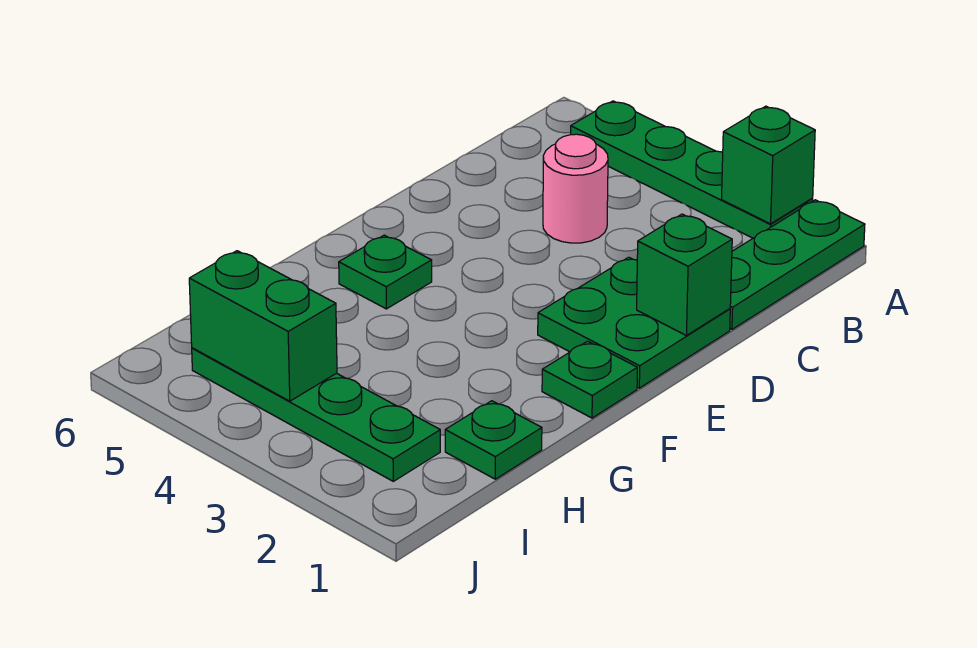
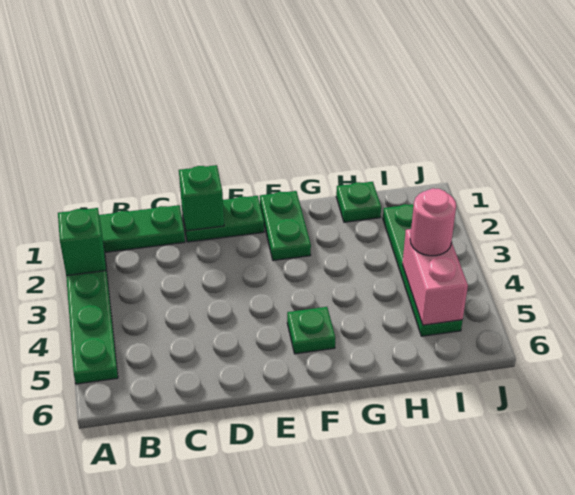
pink 1x1 round brick [543,134,608,243] -> pink 1x1 round brick moved to [410,188,456,256]
green 2x2 plate [538,257,730,388] -> green 1x2 plate [182,196,264,242]
green 1x1 plate [542,341,637,418] -> green 1x2 plate [260,191,311,261]
green 1x2 brick [189,251,337,401] -> pink 1x2 brick [403,229,468,325]

